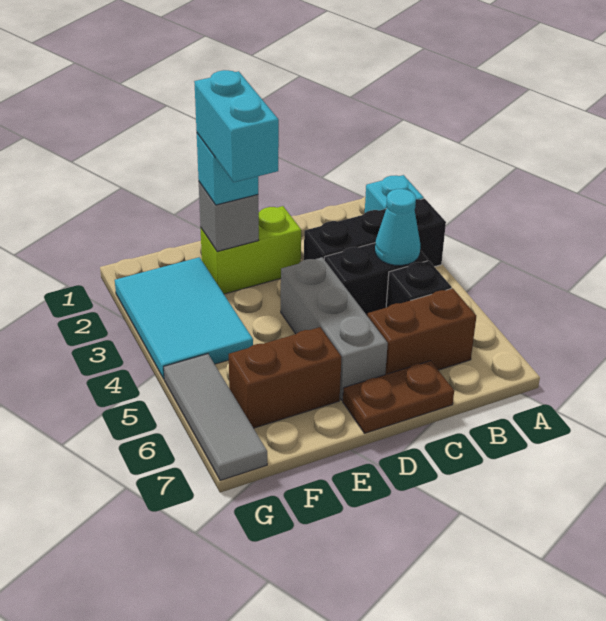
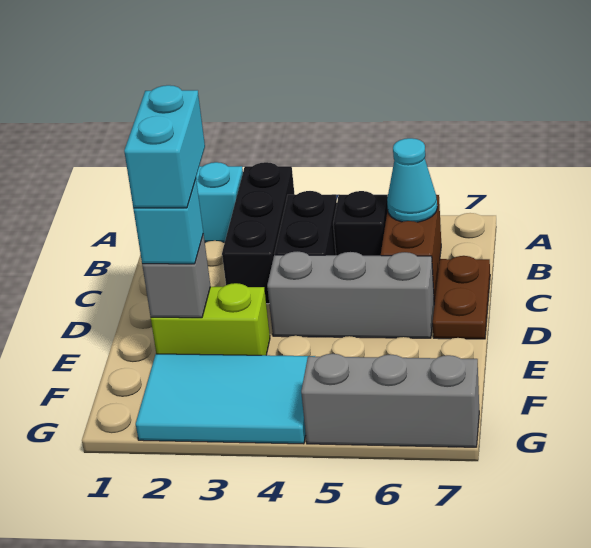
cyan 1x1 cone [375,189,420,266] -> cyan 1x1 cone moved to [387,138,437,222]
lime 1x2 brick [201,206,301,294] -> lime 1x2 brick turned to [151,283,270,355]
cyan 1x2 brick [194,70,279,182] -> cyan 1x2 brick turned to [124,85,205,208]
brown 1x2 brick [229,327,342,428] -> none
grey 1x3 tile [164,354,267,480] -> grey 1x3 brick [301,354,479,447]

